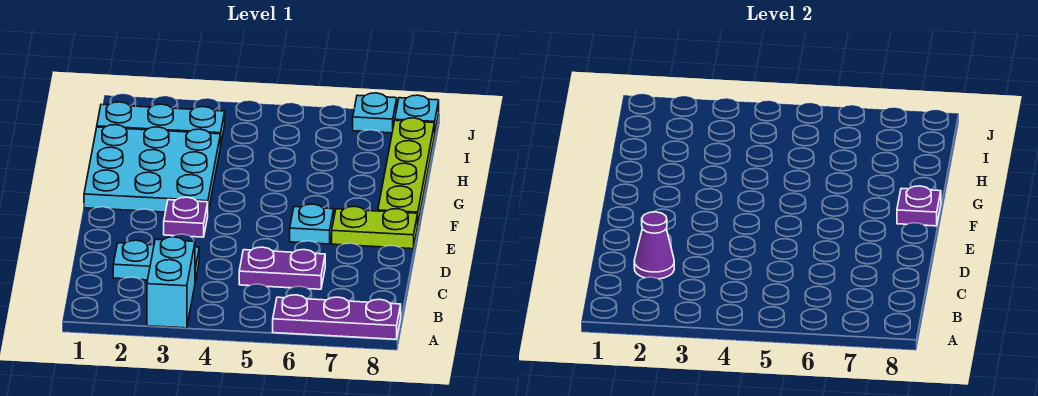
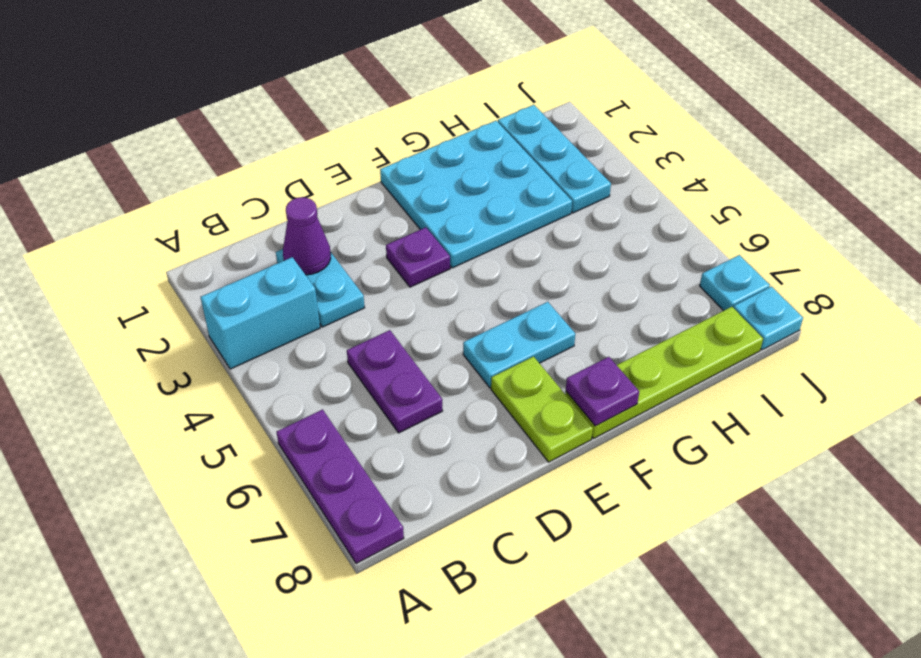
cyan 1x1 plate [290,204,334,244] -> cyan 1x2 plate [463,302,575,388]

